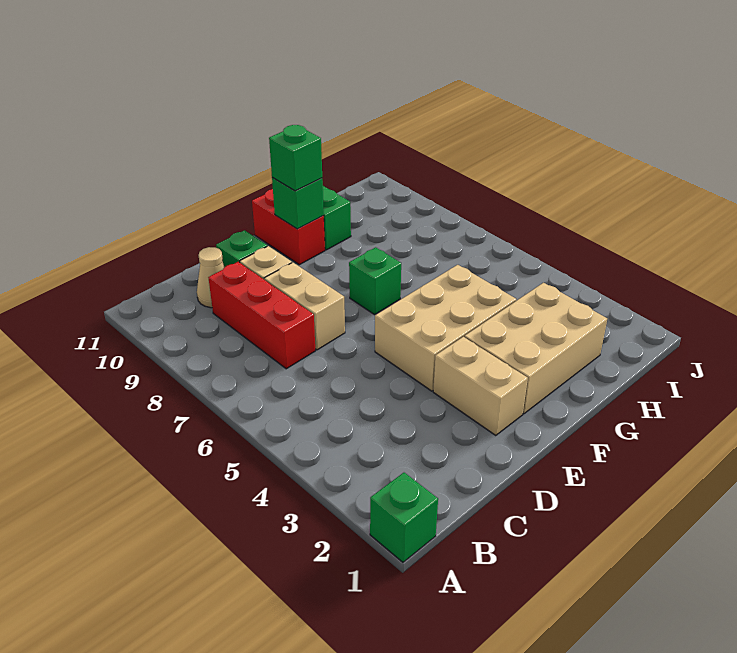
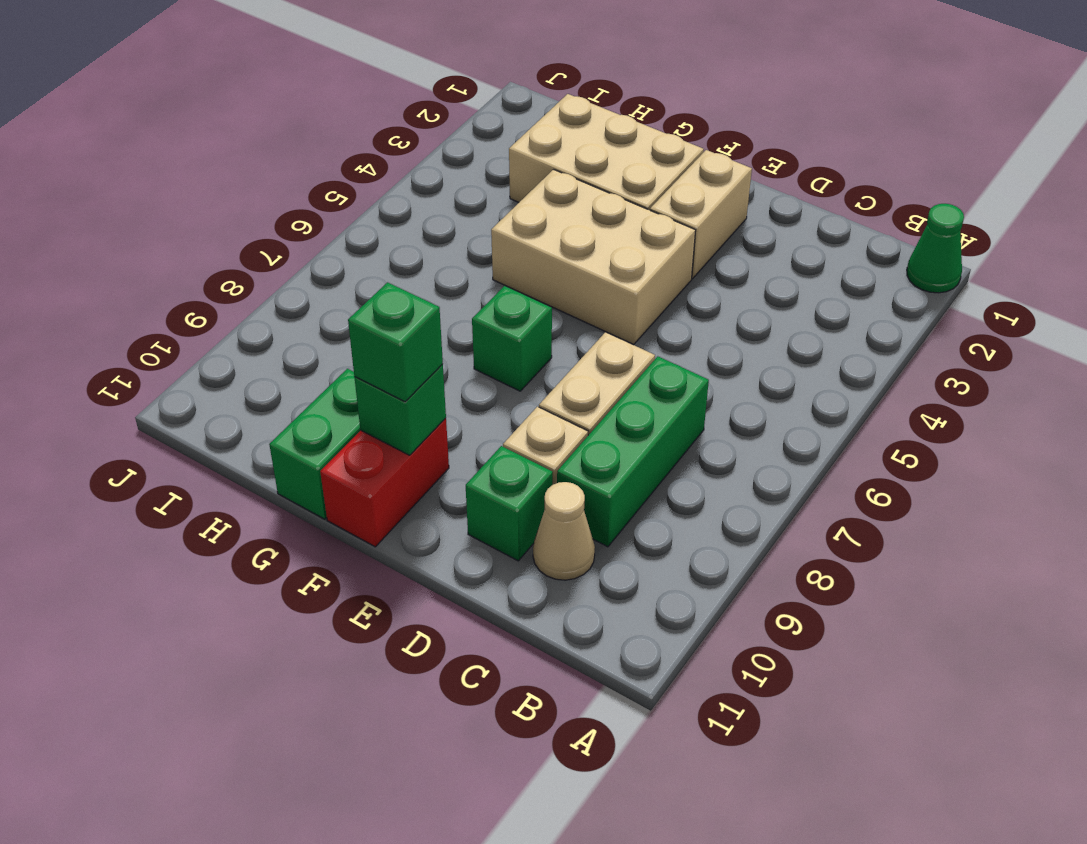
green 1x1 brick [370,473,438,562] -> green 1x1 cone [907,204,964,293]
red 1x3 brick [208,262,315,369] -> green 1x3 brick [557,356,709,547]

